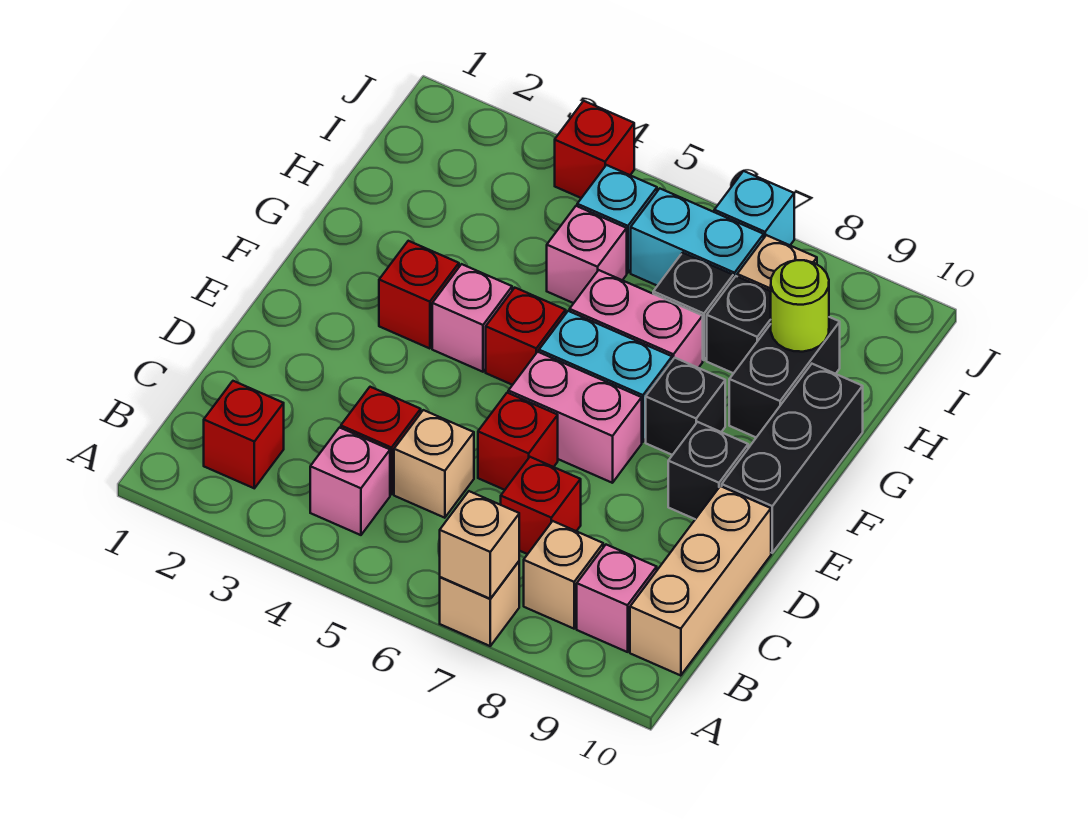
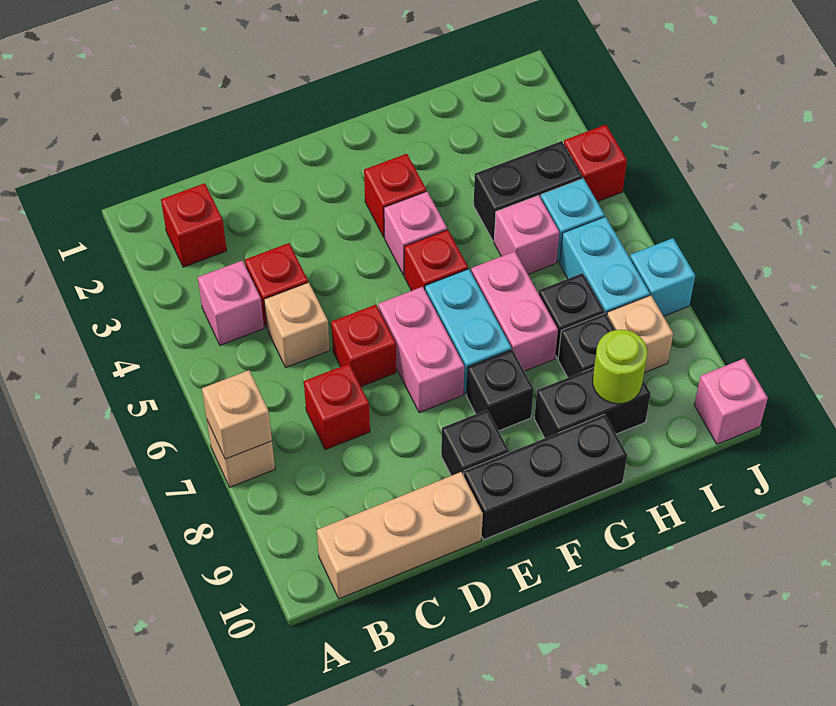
tan 1x1 brick [524,521,603,629] -> none
pink 1x1 brick [577,545,657,652] -> pink 1x1 brick moved to [694,359,768,444]
none -> black 1x2 brick [474,141,583,241]

